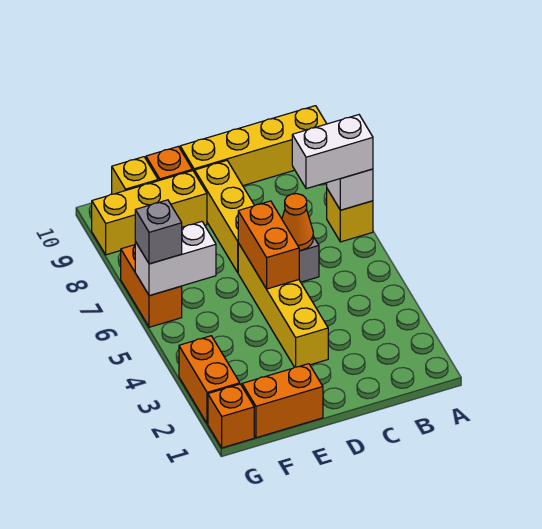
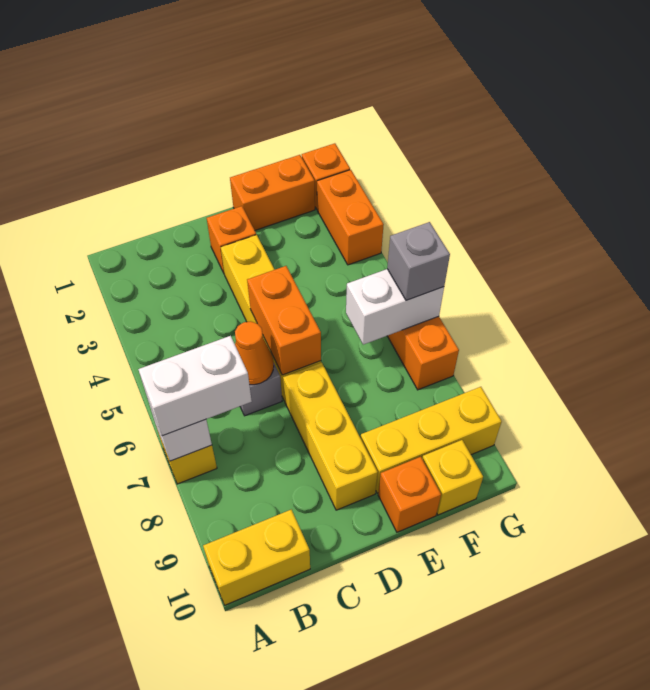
yellow 1x4 brick [180,106,327,186] -> yellow 1x2 brick [203,510,310,605]
none -> orange 1x1 brick [207,206,256,273]

